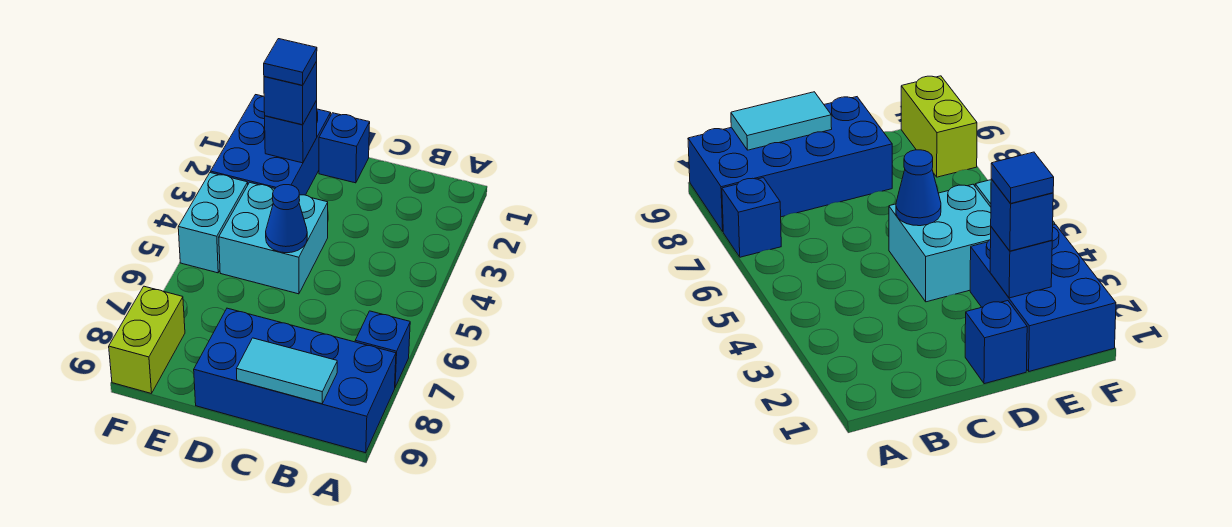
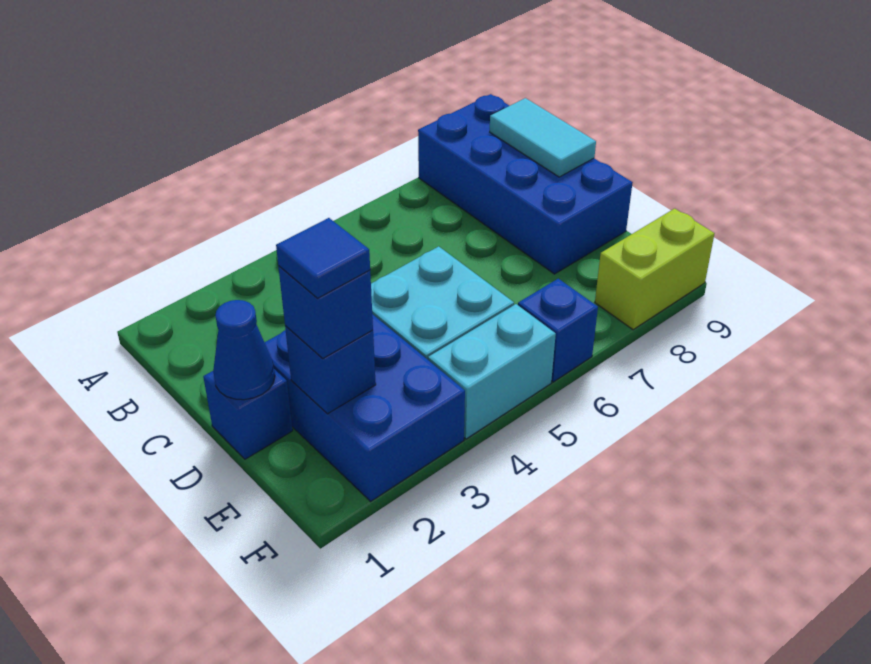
blue 1x1 brick [355,311,410,387] -> blue 1x1 brick moved to [518,279,598,382]
blue 1x1 cone [266,185,307,253] -> blue 1x1 cone moved to [213,300,275,400]
blue 2x3 brick [211,95,331,195] -> blue 2x3 brick turned to [265,314,465,501]

